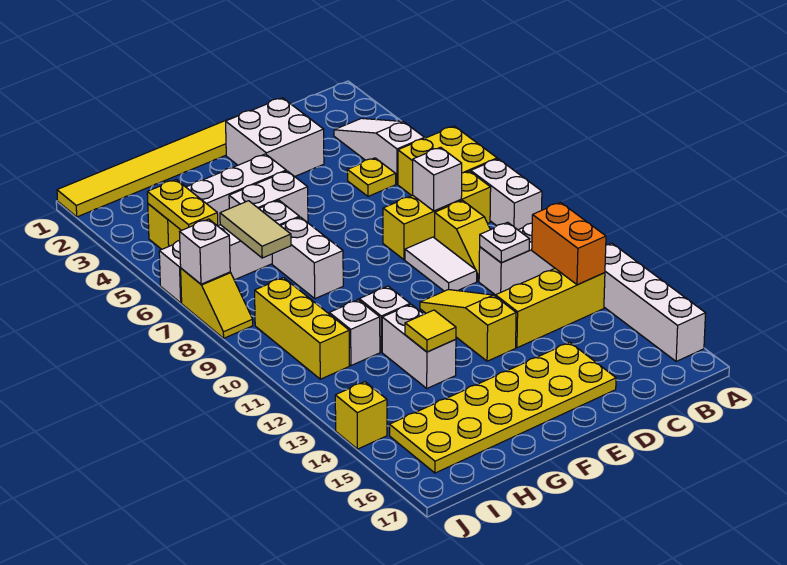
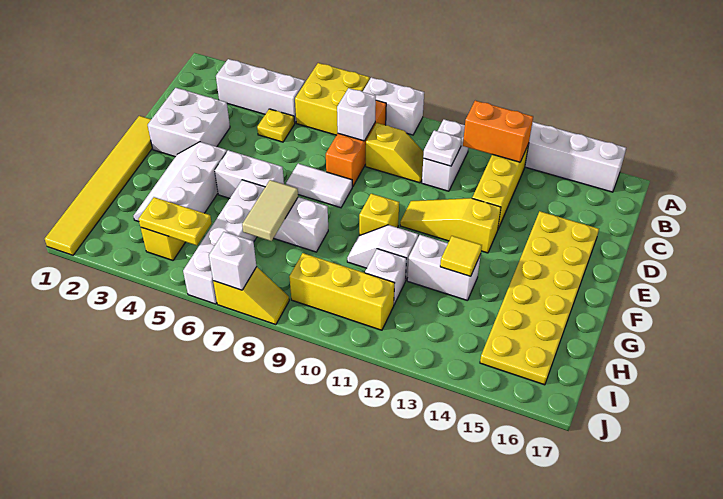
white 1x3 slope [334,118,424,184] -> white 1x3 brick [216,59,305,123]
yellow 1x3 brick [383,171,491,260] -> orange 1x3 brick [326,100,386,187]
white 1x2 tile [405,237,477,291] -> white 1x2 tile moved to [286,164,352,208]
white 1x2 brick [229,171,308,222] -> white 1x2 brick turned to [215,150,284,198]
tan 1x2 tile [220,201,291,258] -> tan 1x2 tile turned to [242,180,298,241]
yellow 1x1 brick [335,382,387,449] -> yellow 1x1 brick moved to [359,194,399,235]

